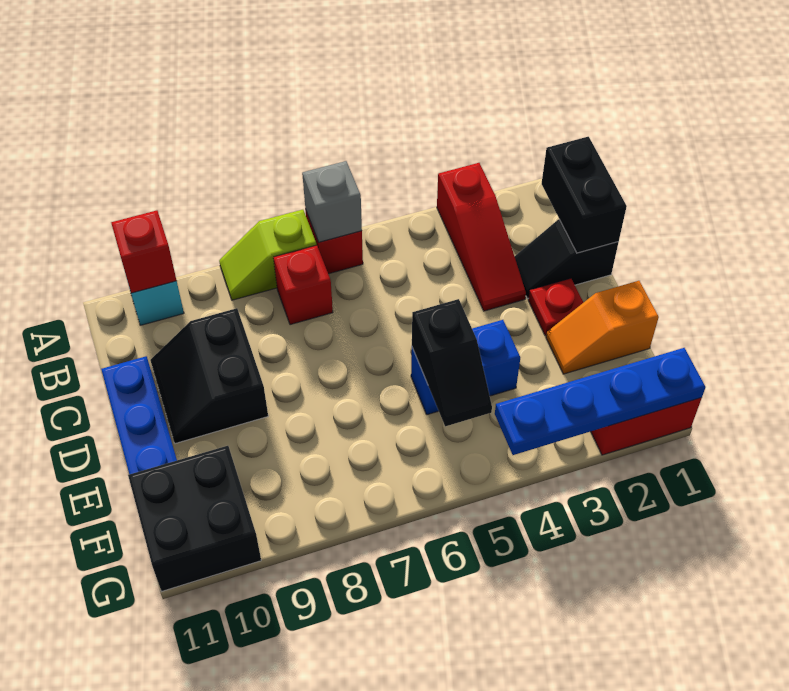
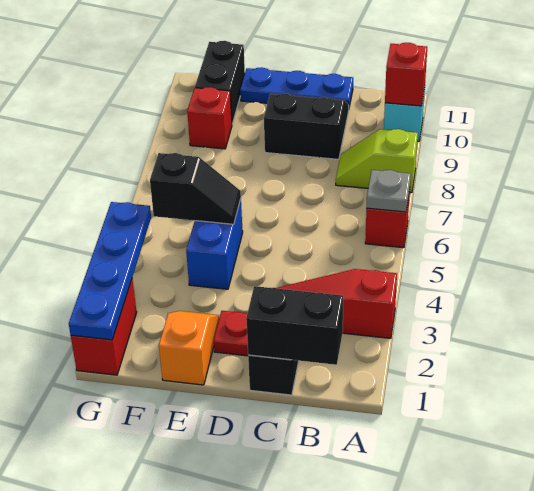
grey 1x1 brick [302,161,362,242] -> grey 1x1 plate [367,170,411,212]
lime 1x2 slope [219,210,317,300] -> lime 1x2 slope turned to [336,129,418,193]
red 1x1 brick [273,245,333,325] -> red 1x1 brick moved to [187,87,232,149]
black 1x2 slope [412,299,492,426] -> black 1x2 slope turned to [150,153,241,224]
black 2x2 brick [128,446,261,591] -> black 1x2 brick [195,41,245,124]

